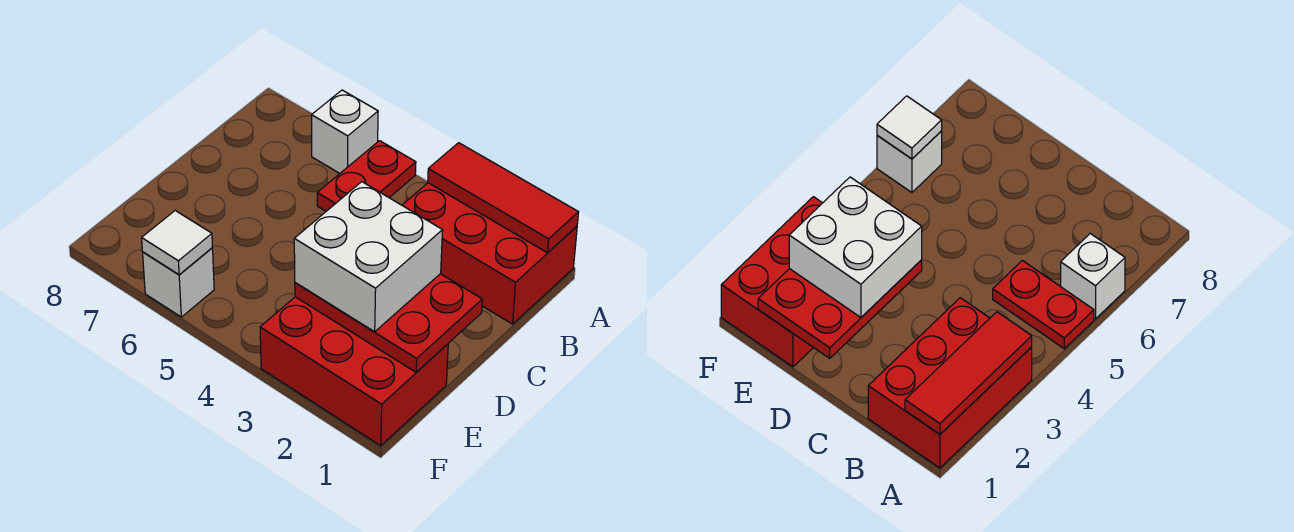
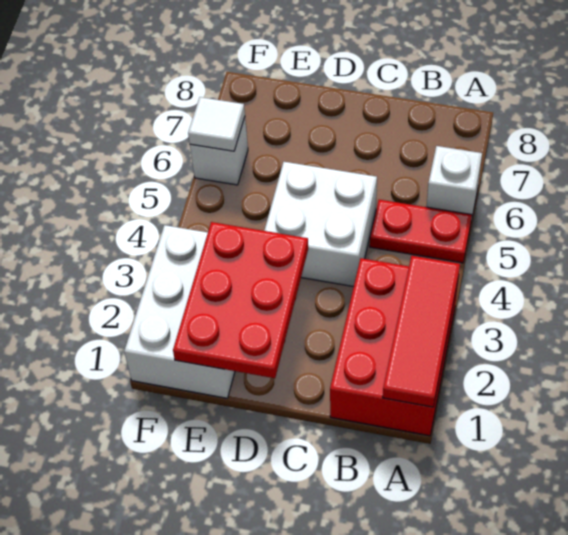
white 2x2 brick [294,182,443,332] -> white 2x2 brick moved to [264,162,377,287]
red 2x3 brick [260,297,448,446] -> white 2x3 brick [124,225,235,398]

